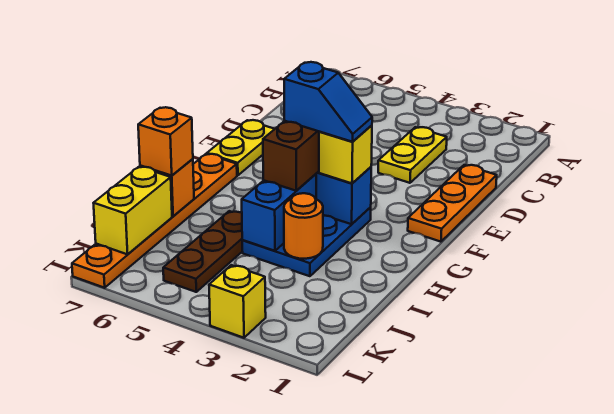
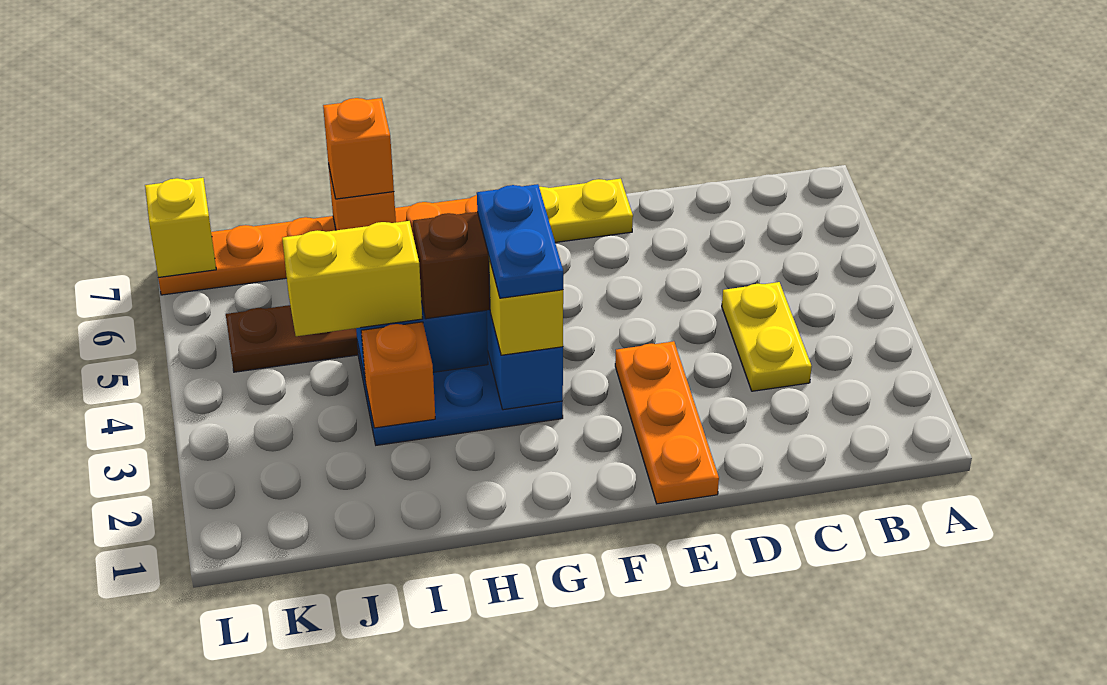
yellow 1x2 plate [378,127,447,183] -> yellow 1x2 plate turned to [722,282,812,391]
orange 1x3 plate [408,165,497,242] -> orange 1x3 plate turned to [615,341,719,504]
blue 1x2 slope [284,62,372,142] -> blue 1x2 plate [477,184,563,298]
orange 1x1 round brick [284,193,323,259] -> orange 1x1 brick [361,322,435,428]
yellow 1x2 brick [94,167,172,254] -> yellow 1x2 brick moved to [282,221,422,336]
yellow 1x1 brick [209,265,266,338] -> yellow 1x1 brick moved to [145,178,216,277]

